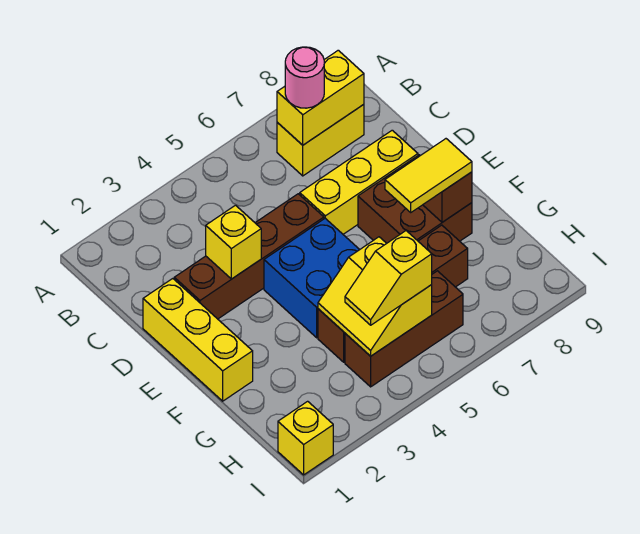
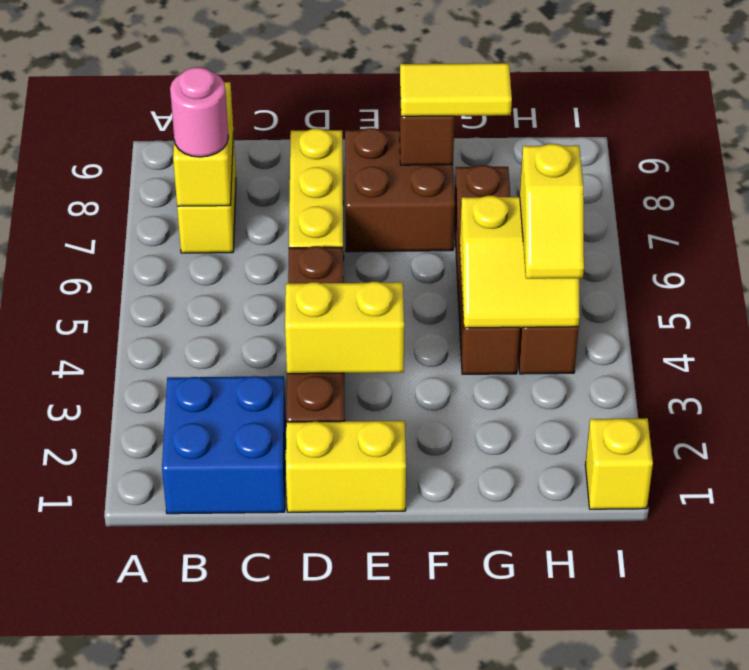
yellow 1x3 brick [143,279,253,401] -> yellow 1x2 brick [286,421,406,512]
yellow 1x1 brick [206,205,261,279] -> yellow 1x2 brick [285,282,404,374]
blue 2x2 brick [264,218,360,338] -> blue 2x2 brick moved to [162,376,286,514]
yellow 1x2 tile [385,139,472,212] -> yellow 1x2 tile turned to [400,63,512,116]

